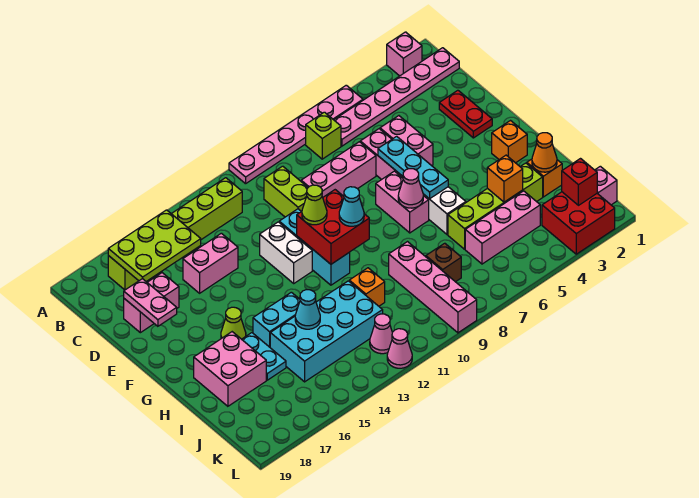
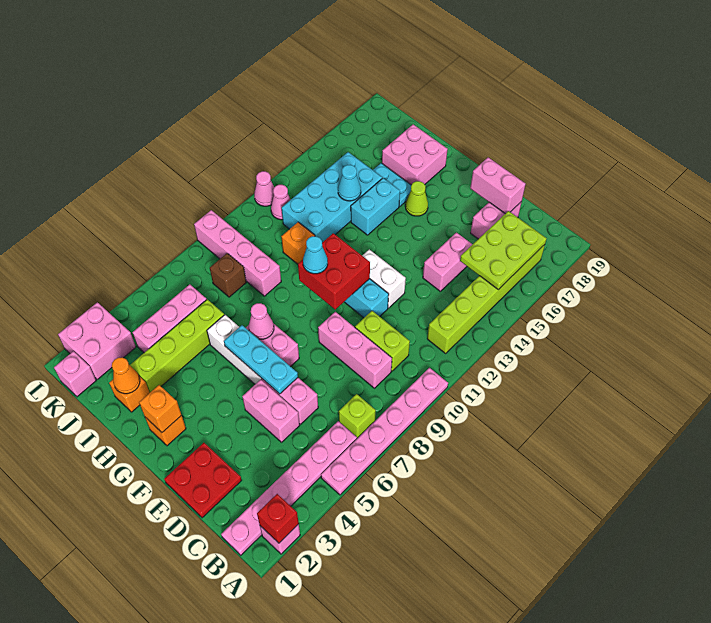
red 1x2 plate [439,90,492,138] -> red 2x2 plate [164,443,242,518]
pink 1x3 brick [301,142,376,197] -> pink 1x3 brick turned to [318,312,392,388]
pink 1x2 plate [124,279,177,326] -> pink 1x2 brick [470,157,526,214]
lime 1x1 cone [302,185,327,225] -> none
orange 1x1 brick [487,155,523,202] -> orange 1x1 brick moved to [139,385,181,432]
red 2x2 brick [542,192,615,254] -> pink 2x2 brick [58,302,136,380]
red 1x1 brick [562,159,597,205] -> red 1x1 brick moved to [257,494,299,543]

